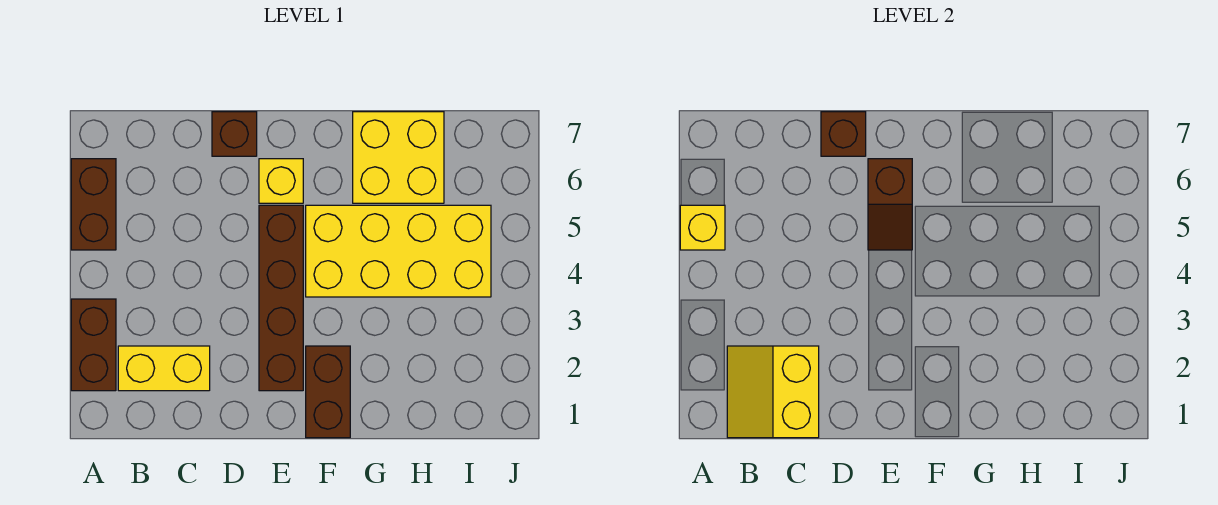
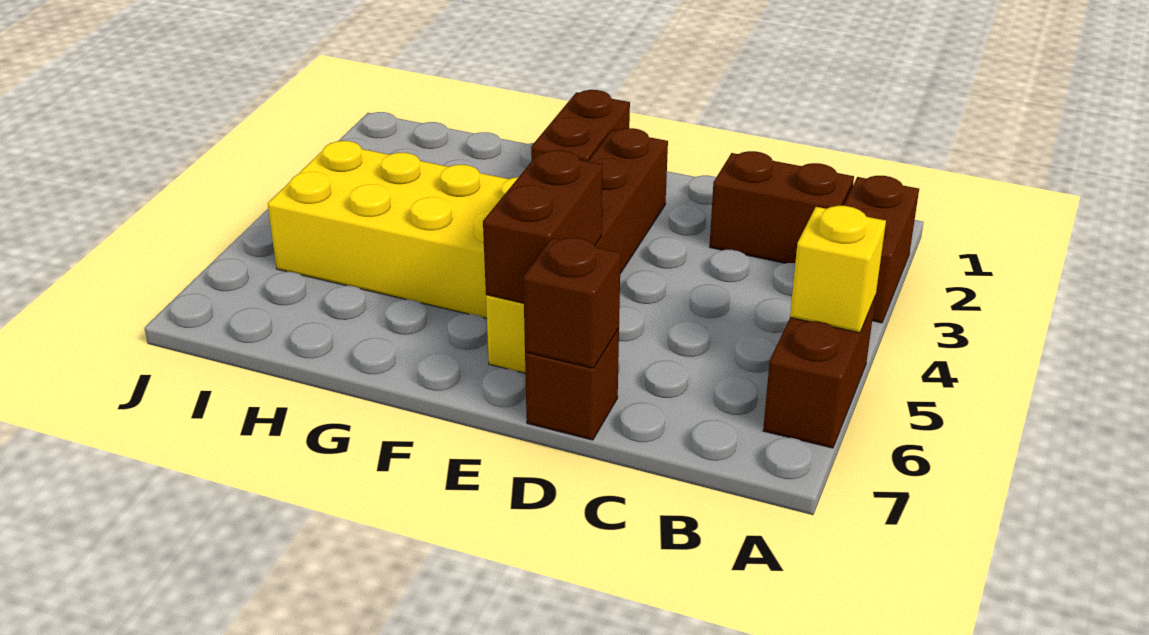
yellow 2x2 slope [727,346,819,438] -> none
yellow 1x2 brick [118,346,210,391] -> brown 1x2 brick [710,151,854,263]
brown 1x2 slope [868,159,912,250] -> brown 1x2 brick [483,150,602,303]
yellow 2x2 brick [353,112,444,203] -> none

